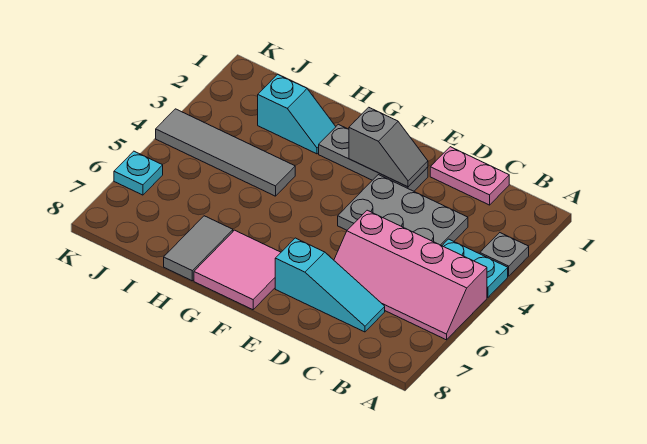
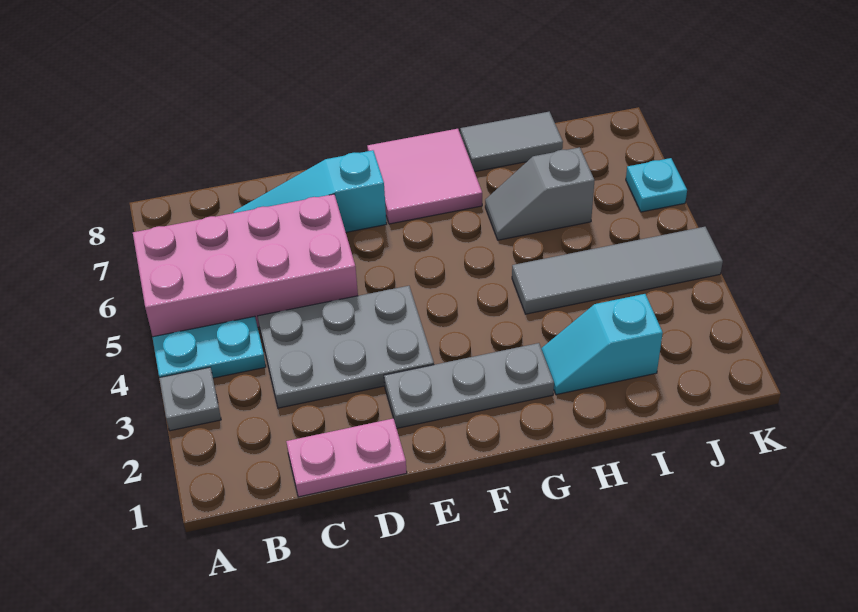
pink 2x4 slope [334,210,487,340] -> pink 2x4 brick [133,194,358,337]
grey 1x2 slope [349,107,428,187] -> grey 1x2 slope moved to [485,147,595,240]
grey 1x2 tile [164,216,233,281] -> grey 1x2 tile turned to [460,112,563,172]

